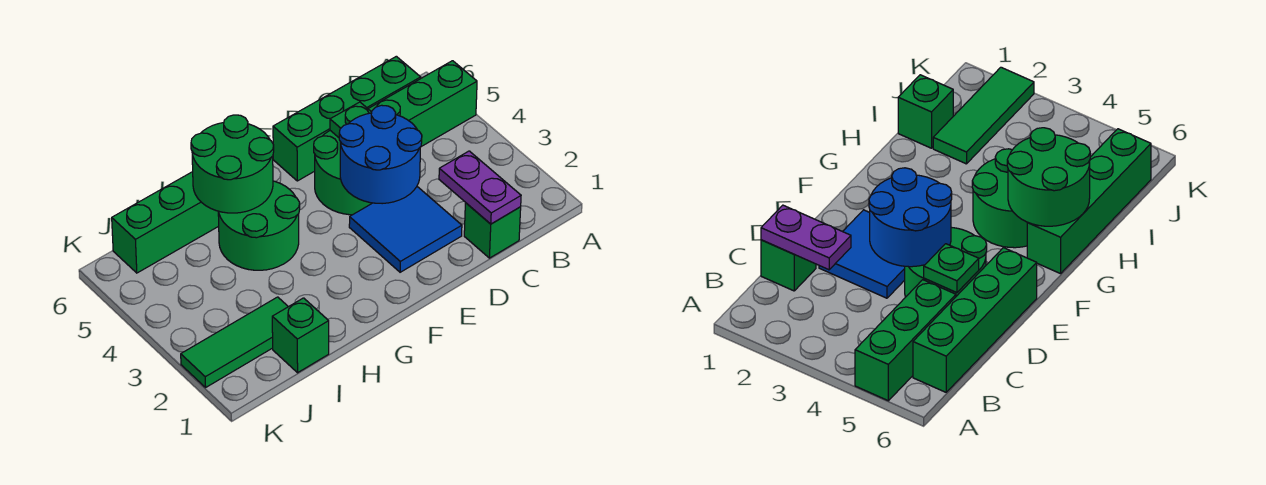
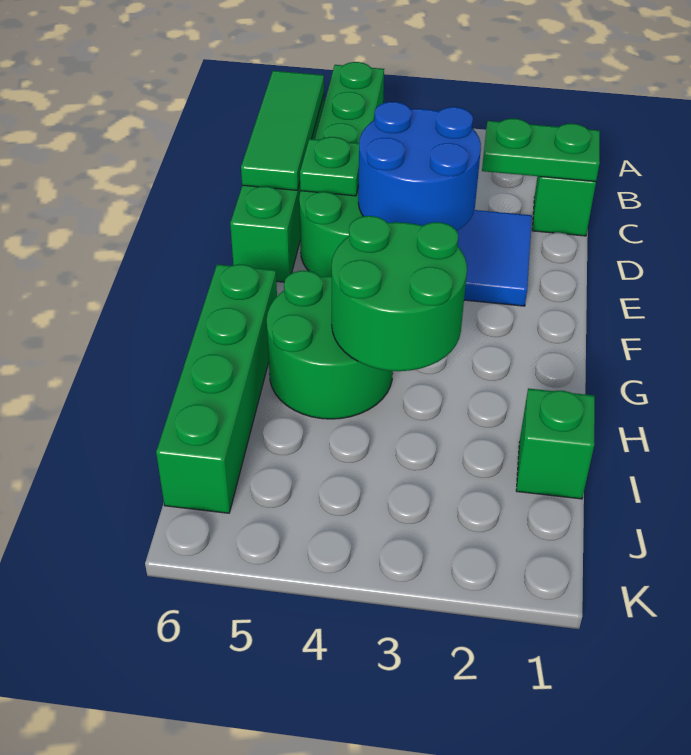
purple 1x2 plate [439,151,521,224] -> green 1x2 plate [482,119,600,182]
green 2x2 round brick [191,115,274,213] -> green 2x2 round brick moved to [332,216,467,371]
green 1x3 tile [181,297,288,387] -> green 1x3 tile moved to [241,71,324,191]

